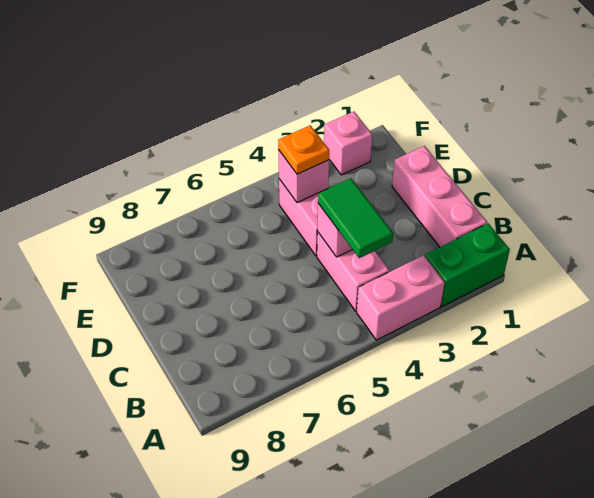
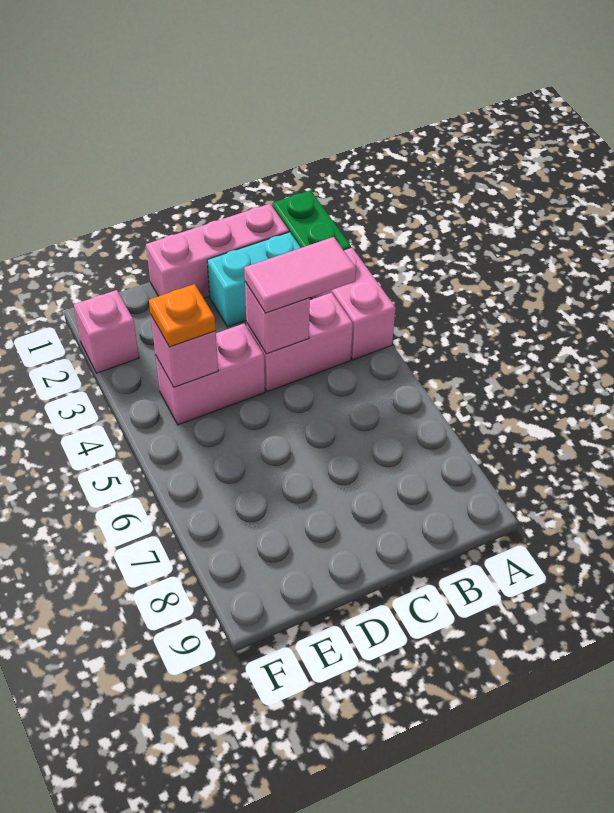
none -> cyan 1x2 brick [207,232,301,327]
green 1x2 tile [318,178,393,258] -> pink 1x2 tile [244,237,356,313]

